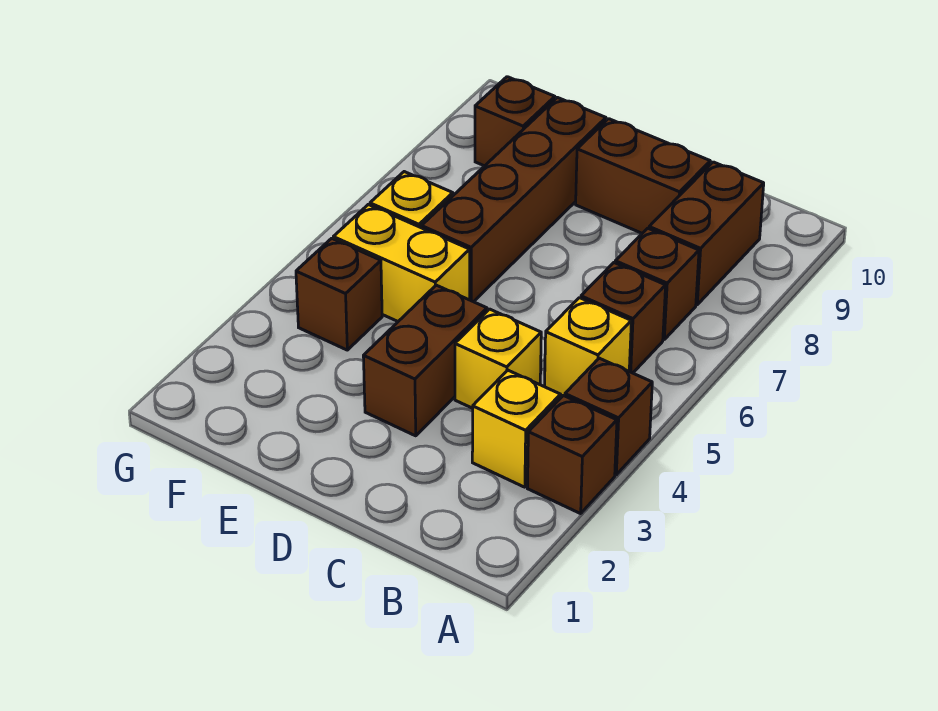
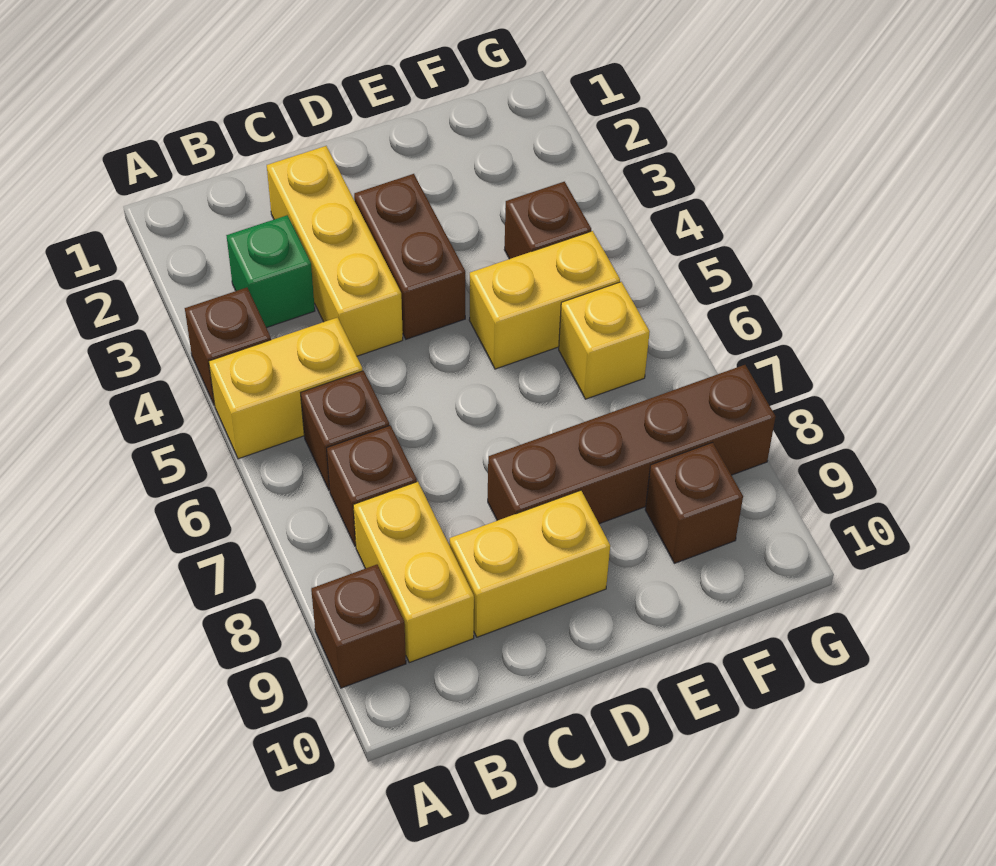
brown 1x1 brick [528,395,617,514] -> brown 1x1 brick moved to [311,565,406,688]
yellow 1x1 brick [472,370,561,487] -> green 1x1 brick [226,215,315,328]
yellow 1x1 brick [545,298,631,396] -> yellow 1x2 brick [209,318,363,459]
brown 1x2 brick [649,162,764,305] -> yellow 1x2 brick [353,482,474,663]
yellow 1x1 brick [455,309,541,408] -> yellow 1x3 brick [267,146,403,356]
brown 1x2 brick [576,119,710,233] -> yellow 1x2 brick [450,490,610,637]
brown 1x4 brick [422,98,606,302] -> brown 1x4 brick turned to [488,365,776,524]

